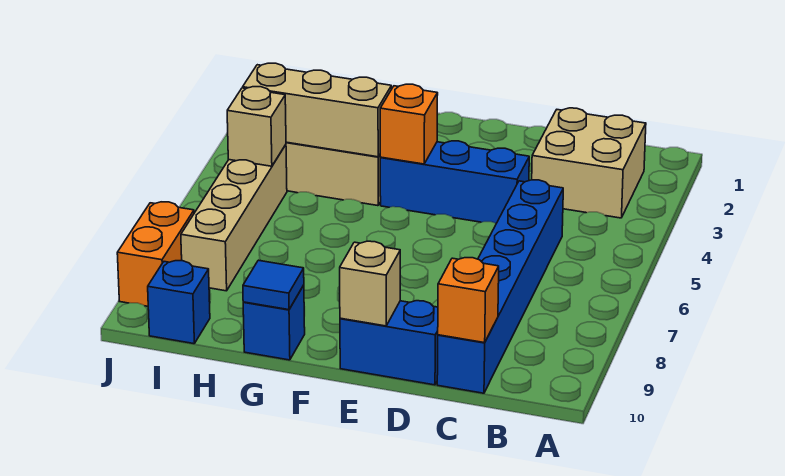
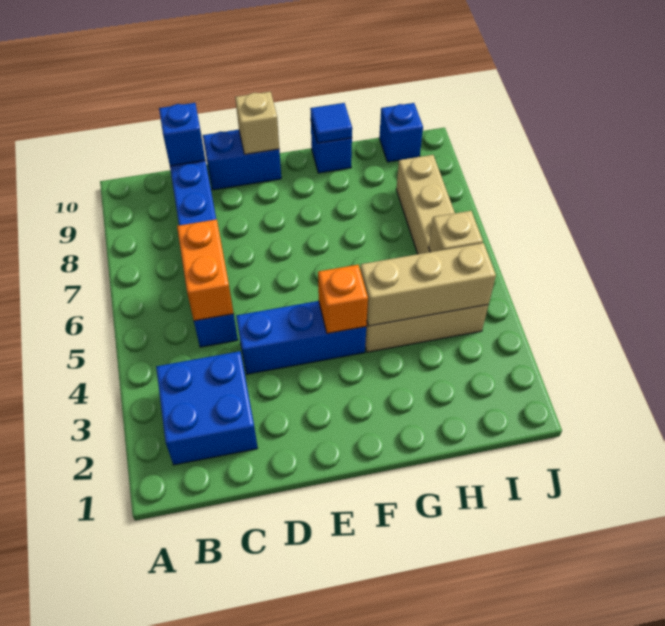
tan 2x2 brick [532,108,646,218] -> blue 2x2 brick [156,351,258,465]
orange 1x1 brick [438,258,499,343] -> blue 1x1 brick [159,103,205,166]
orange 1x2 brick [117,202,194,306] -> orange 1x2 brick moved to [177,219,234,321]

